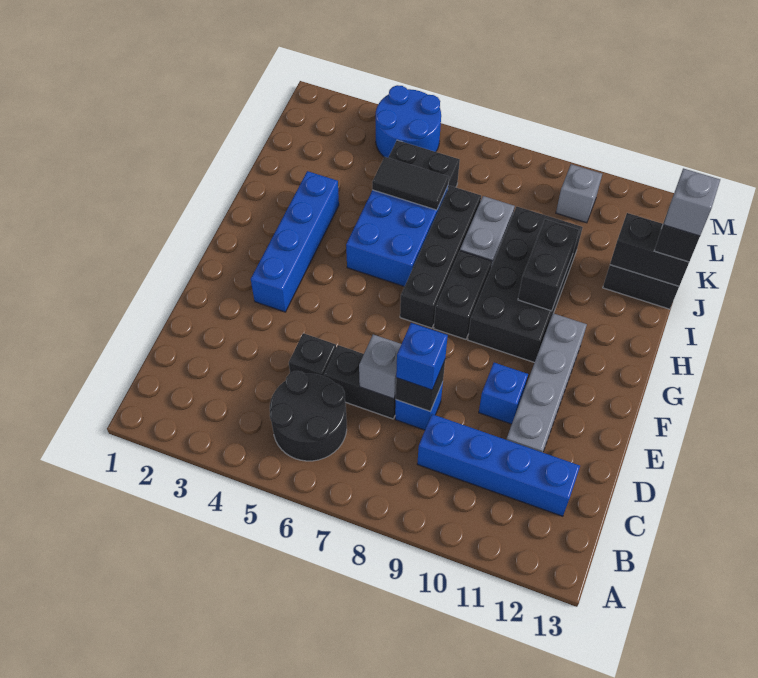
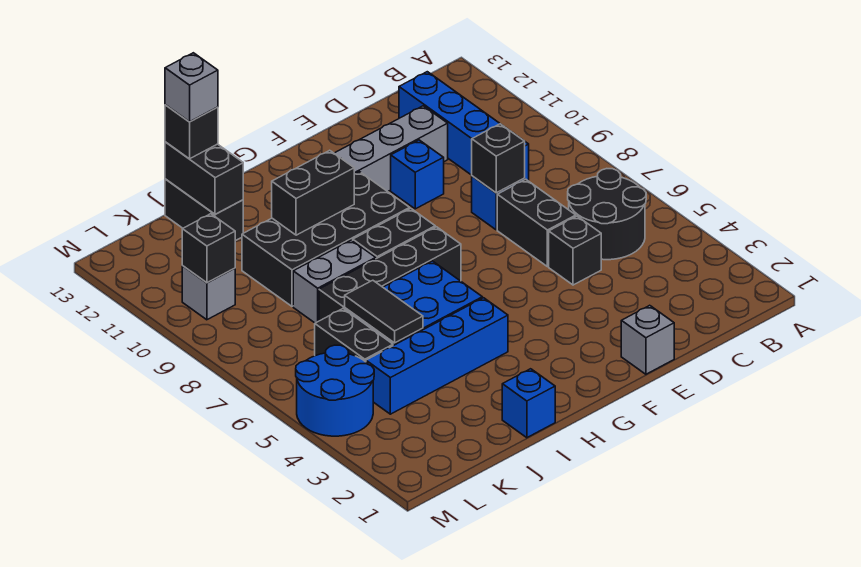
grey 1x1 brick [359,334,401,399] -> grey 1x1 brick moved to [621,305,674,374]
blue 1x1 brick [396,323,448,390] -> blue 1x1 brick moved to [502,369,555,438]
blue 1x4 brick [251,171,339,312] -> blue 1x4 brick moved to [366,298,508,414]
none -> black 1x1 brick [182,214,235,283]

